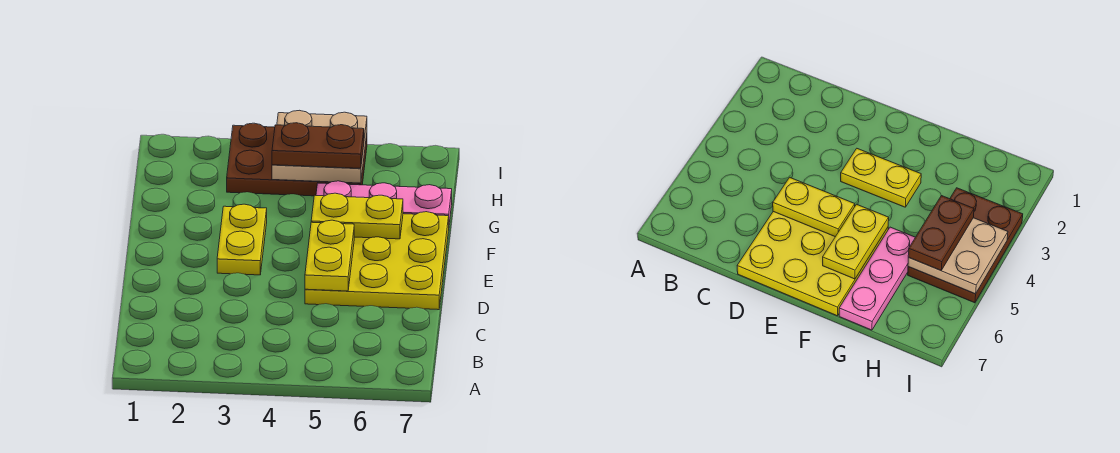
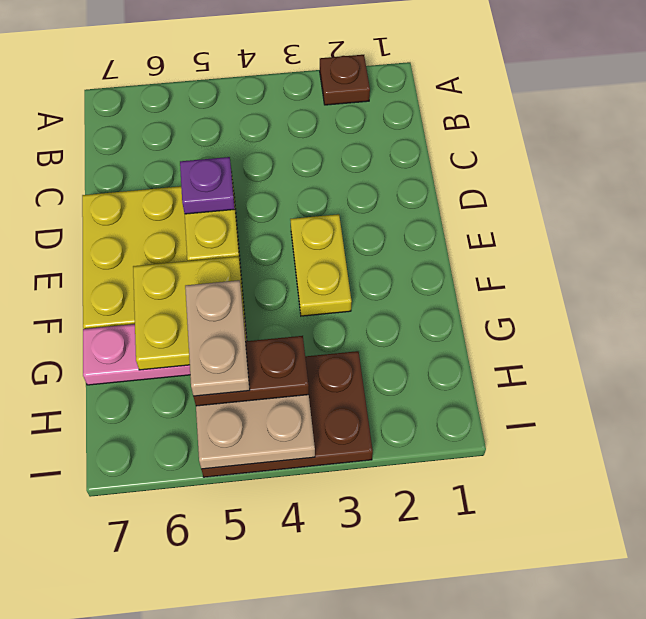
none -> brown 1x1 plate [320,55,370,105]
none -> purple 1x1 plate [180,157,235,214]
yellow 1x2 plate [311,193,403,239] -> yellow 2x2 plate [133,256,246,370]
none -> tan 1x2 plate [185,280,250,396]

